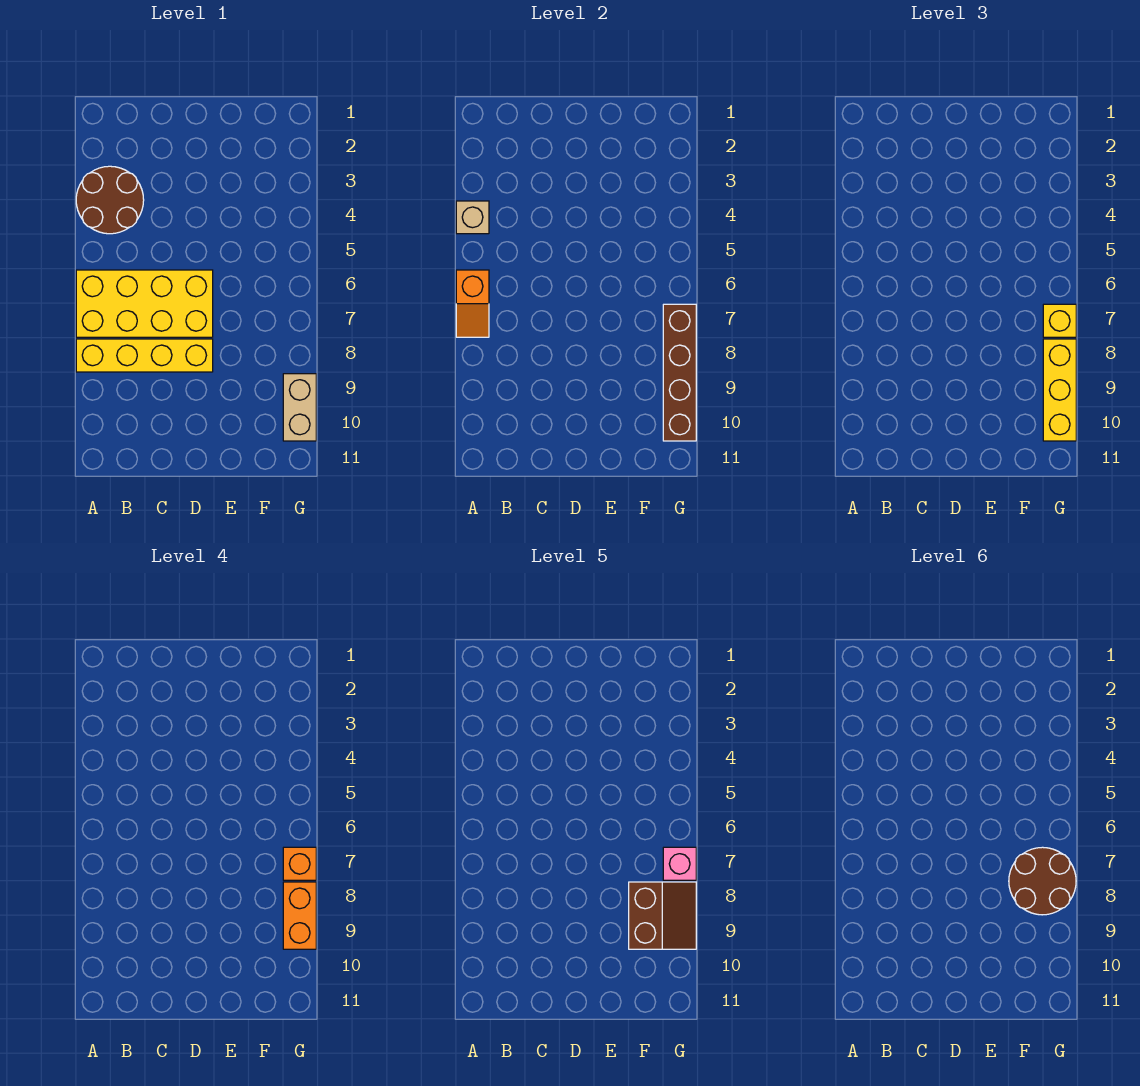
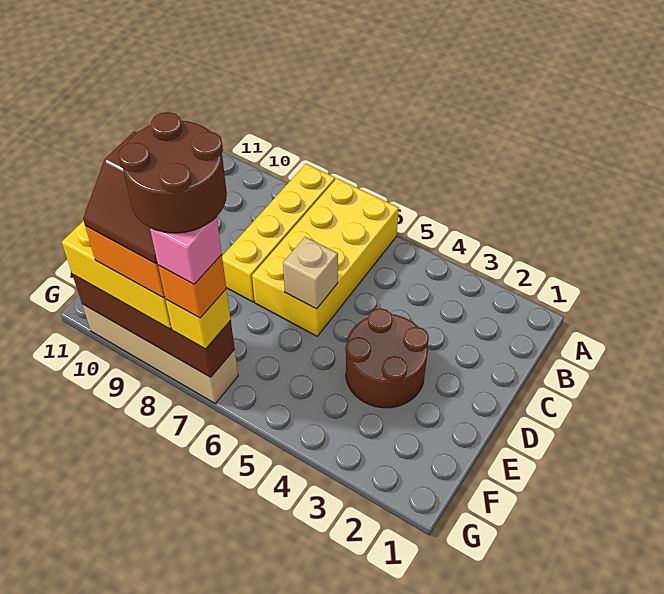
brown 2x2 round brick [76,166,144,234] -> brown 2x2 round brick moved to [346,308,429,408]
tan 1x1 brick [456,201,489,234] -> tan 1x1 brick moved to [283,237,338,309]
orange 1x2 slope [456,270,489,337] -> none
tan 1x2 brick [283,374,316,441] -> tan 1x4 brick [82,304,238,403]

